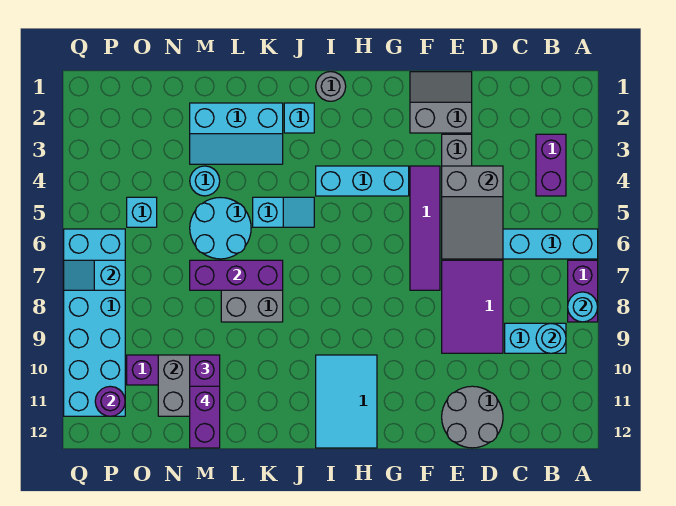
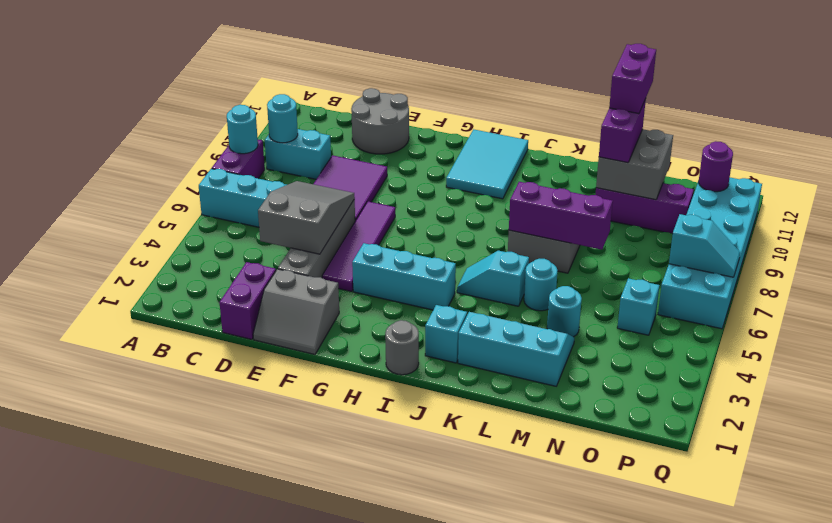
purple 1x2 brick [536,134,566,196] -> purple 1x2 brick moved to [219,262,276,339]
cyan 2x2 round brick [190,197,251,259] -> cyan 1x1 round brick [524,259,558,311]

